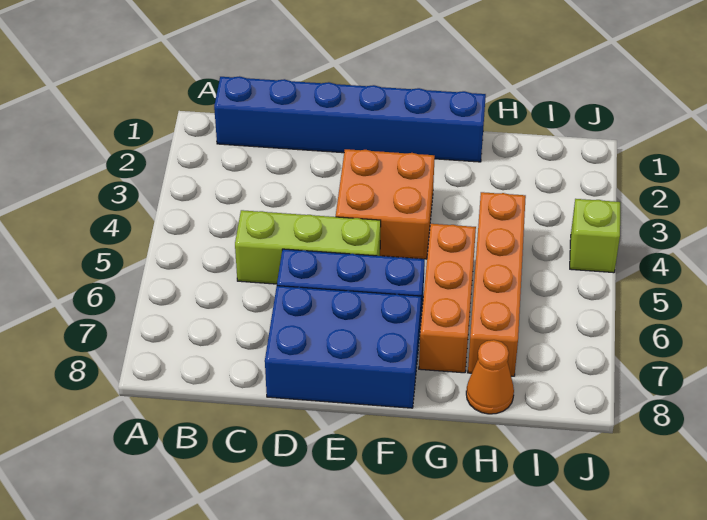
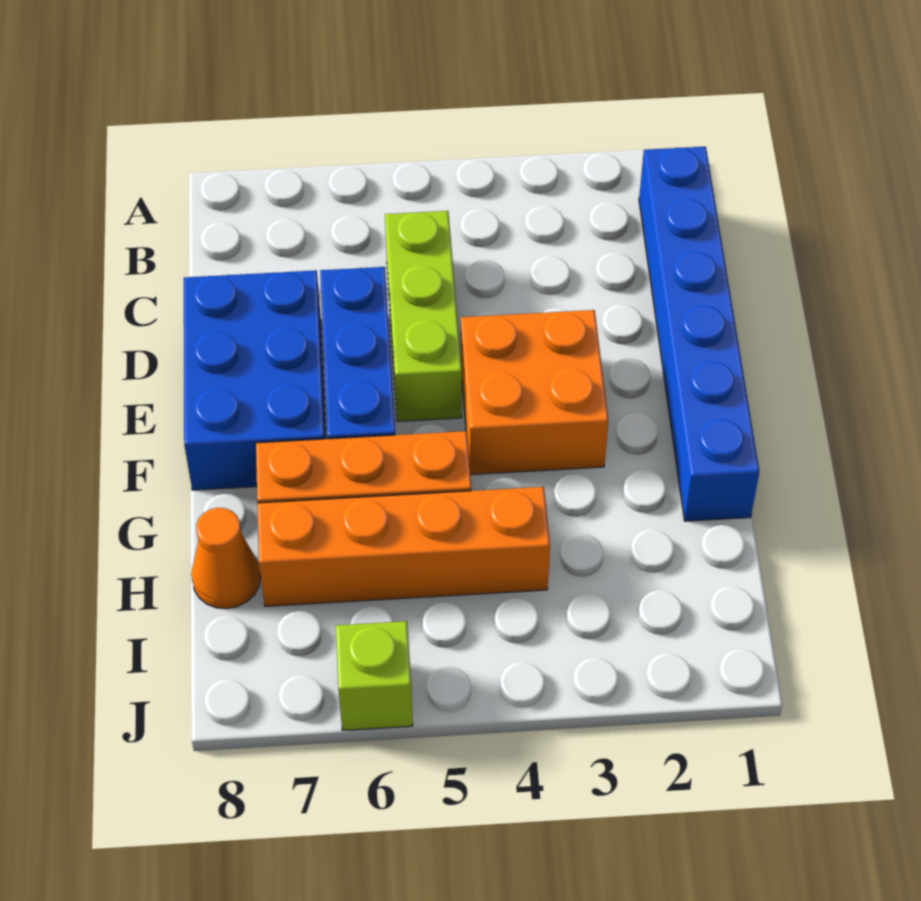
lime 1x1 brick [570,199,620,273] -> lime 1x1 brick moved to [336,621,413,730]

